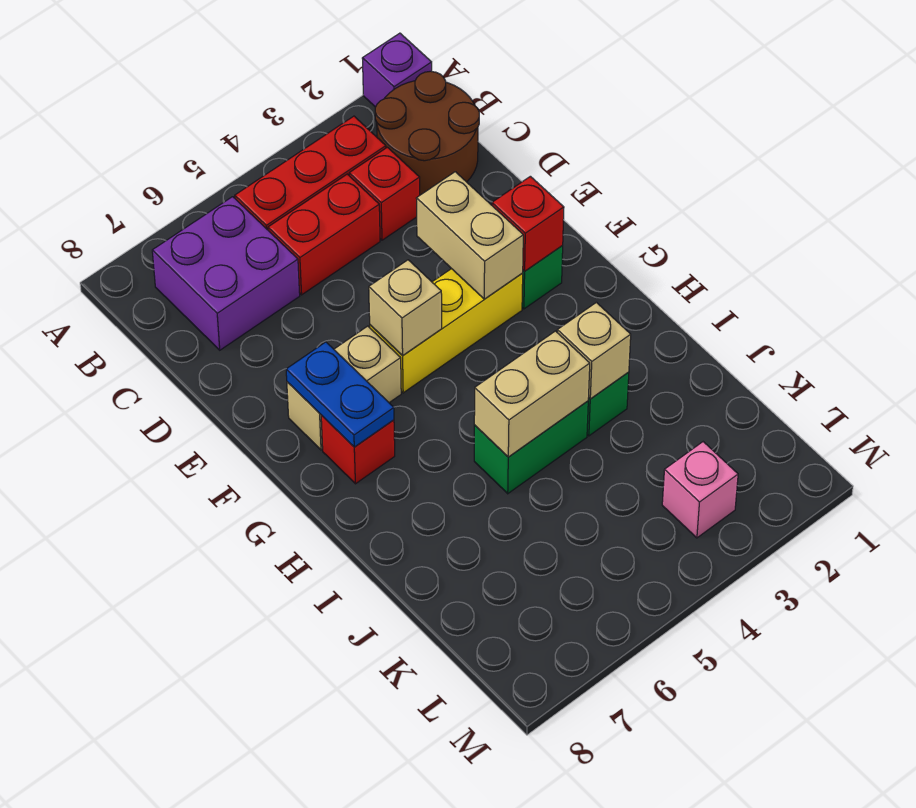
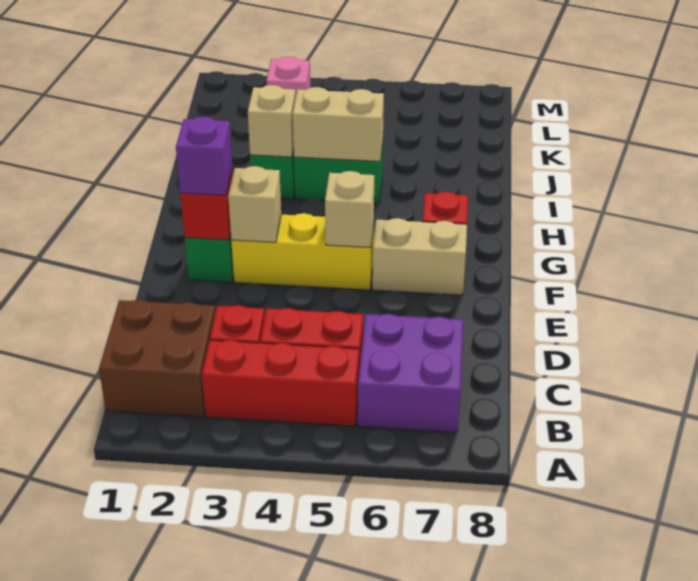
purple 1x1 brick [362,33,432,107] -> purple 1x1 brick moved to [176,117,232,195]
brown 2x2 round brick [375,71,479,195] -> brown 2x2 brick [99,300,215,417]
tan 1x2 brick [416,172,523,299] -> tan 1x1 brick [228,166,281,242]
blue 1x2 plate [286,342,394,447] -> none

